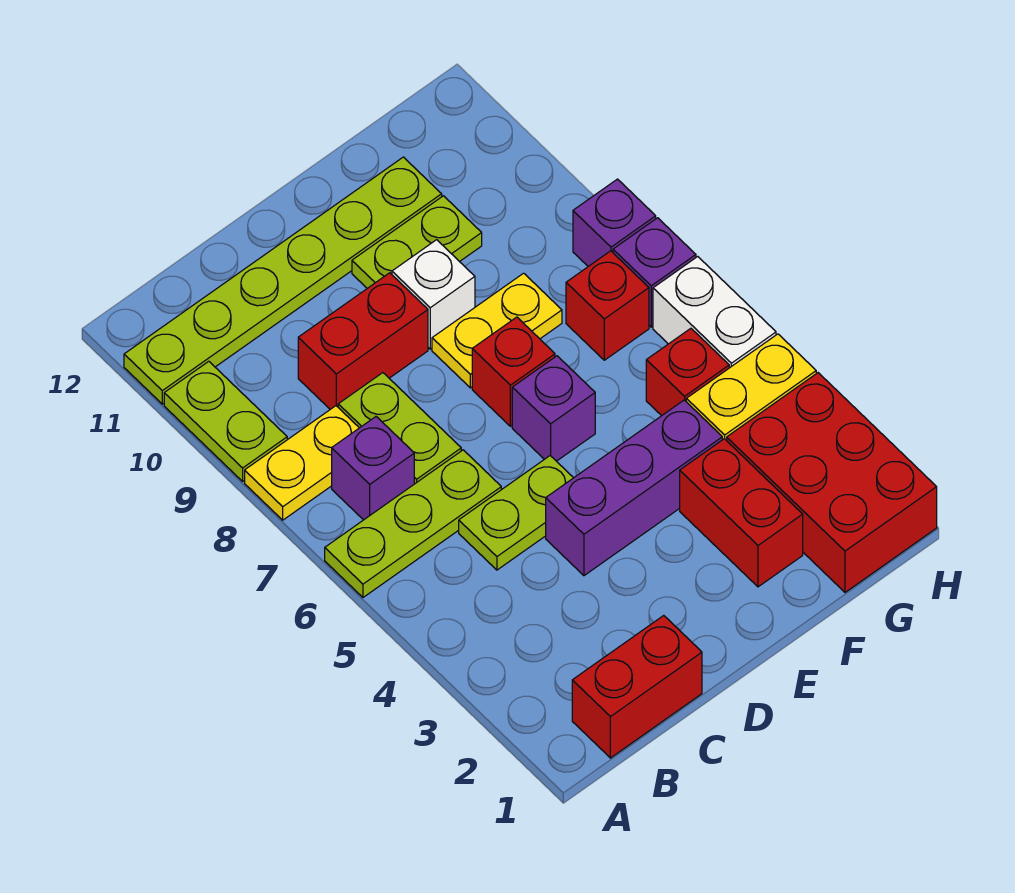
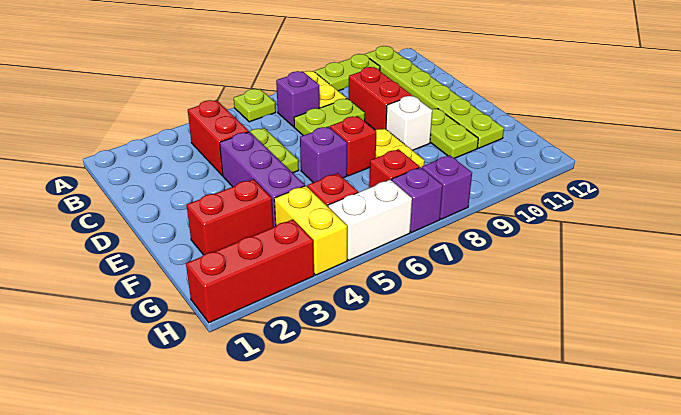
lime 1x3 plate [325,450,501,597] -> lime 1x1 plate [234,89,276,122]
red 1x2 brick [572,616,702,758] -> red 1x2 brick moved to [188,100,249,175]
red 2x3 brick [727,373,937,592] -> red 1x3 brick [186,220,314,323]

